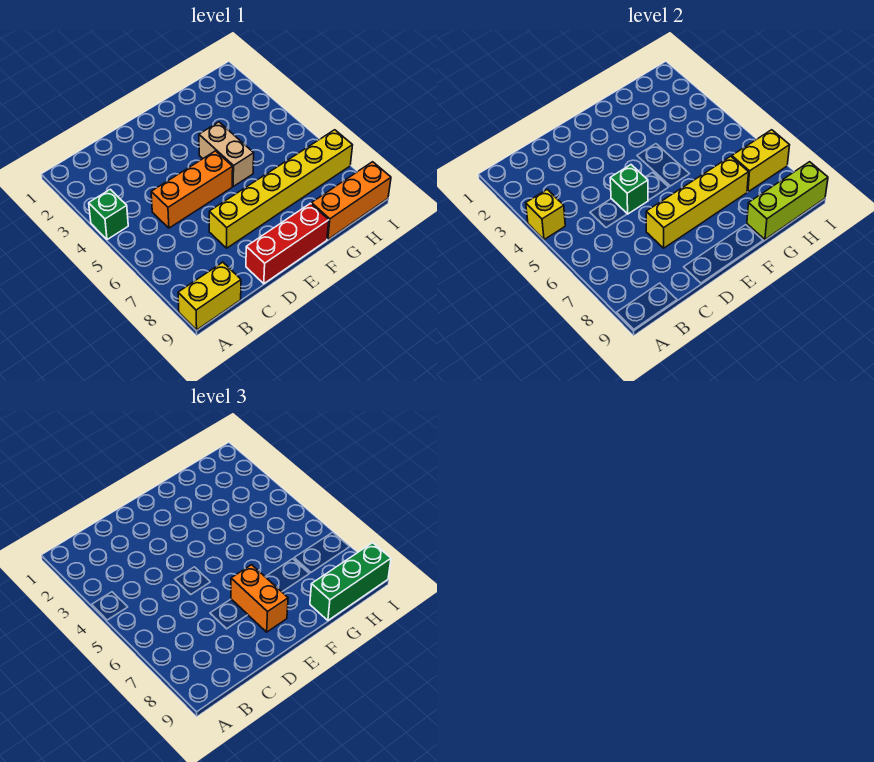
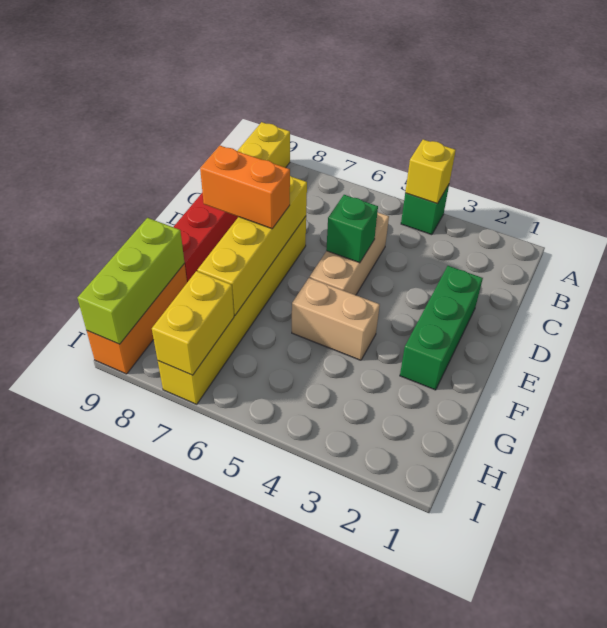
orange 1x3 brick [151,151,233,228] -> tan 1x3 brick [310,212,389,295]
green 1x3 brick [310,543,391,620] -> green 1x3 brick moved to [400,266,483,390]

